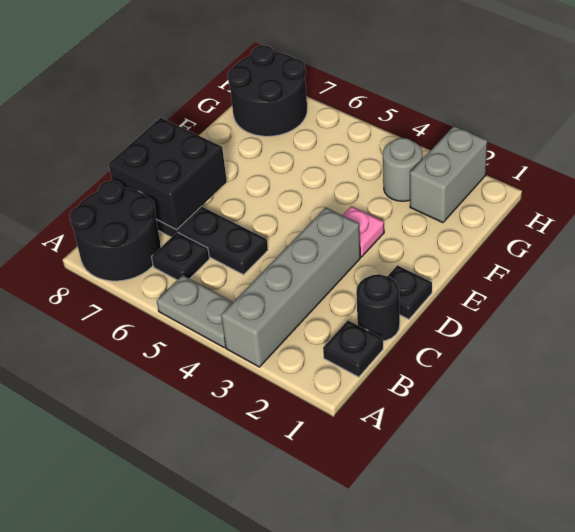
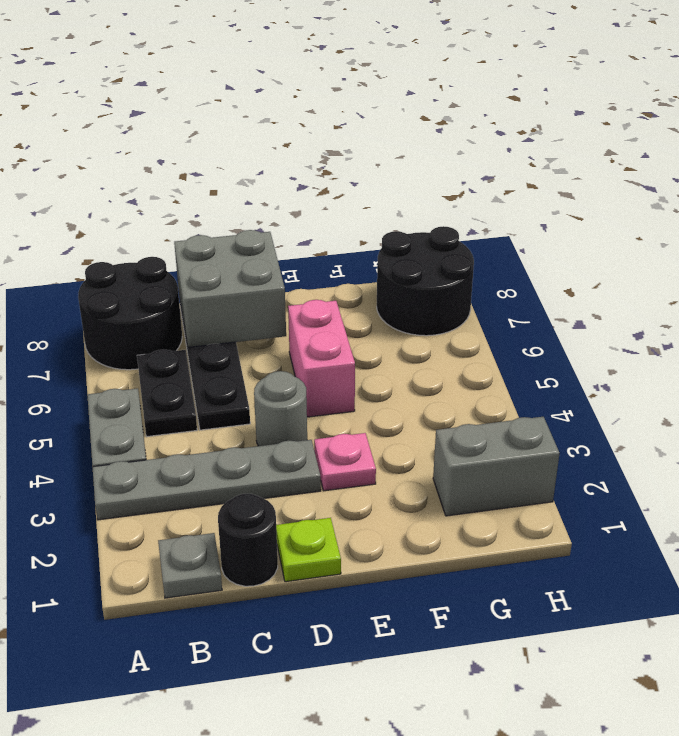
grey 1x4 brick [221,208,361,367] -> grey 1x4 plate [93,440,321,520]
black 1x1 plate [323,320,383,377] -> grey 1x1 plate [158,533,222,598]
black 1x1 plate [152,232,209,280] -> black 1x2 plate [137,350,197,437]
black 2x2 brick [109,118,227,230] -> grey 2x2 brick [174,230,286,347]
black 1x1 plate [387,265,432,319] -> lime 1x1 plate [276,518,341,582]
none -> pink 1x2 brick [288,300,355,417]
grey 1x1 round brick [383,138,422,201] -> grey 1x1 round brick moved to [254,371,307,446]

